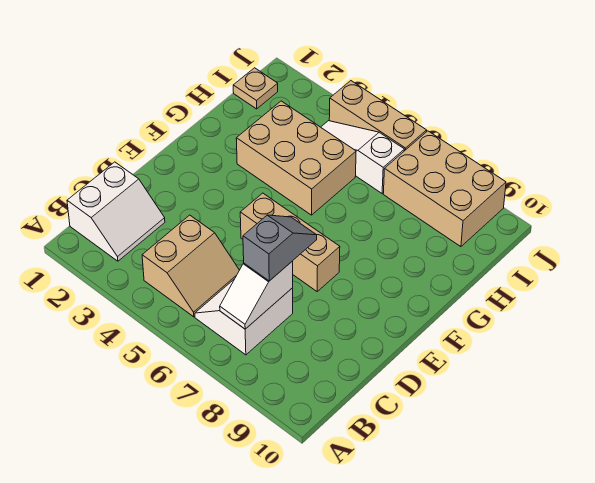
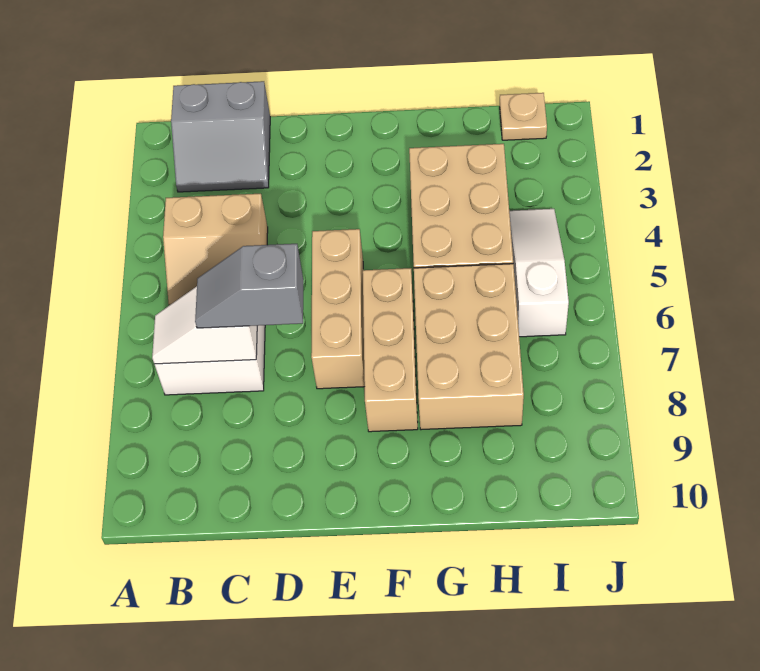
white 2x2 slope [67,162,165,261] -> grey 2x2 slope [171,81,270,192]
grey 1x2 slope [243,215,317,281] -> grey 1x2 slope turned to [195,244,303,328]
tan 2x3 brick [383,131,506,247] -> tan 2x3 brick moved to [414,264,524,430]
tan 1x3 brick [329,81,427,151] -> tan 1x3 brick moved to [363,268,418,432]

